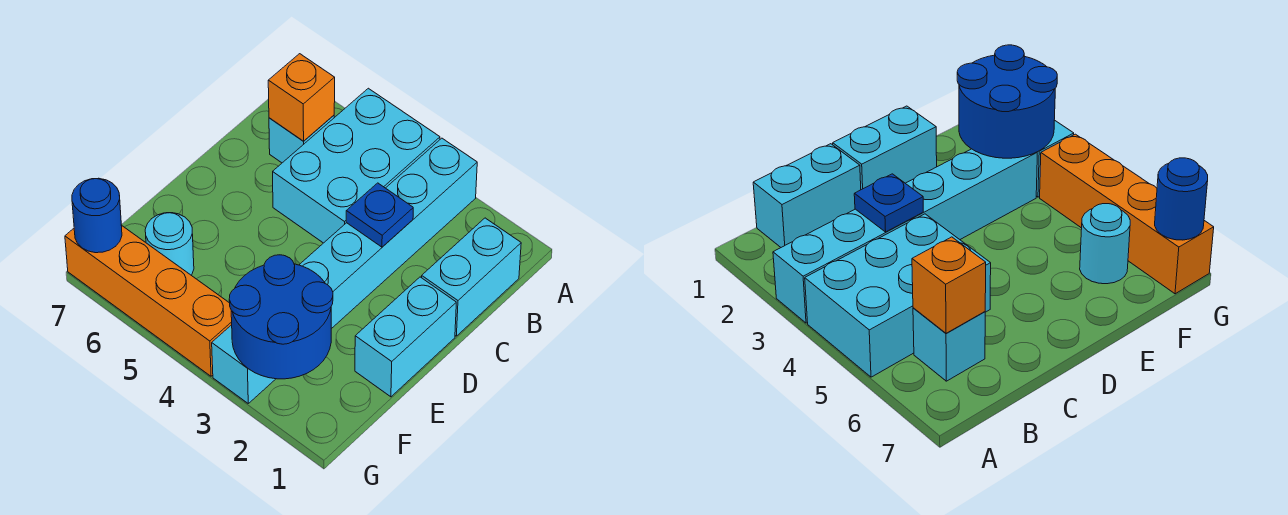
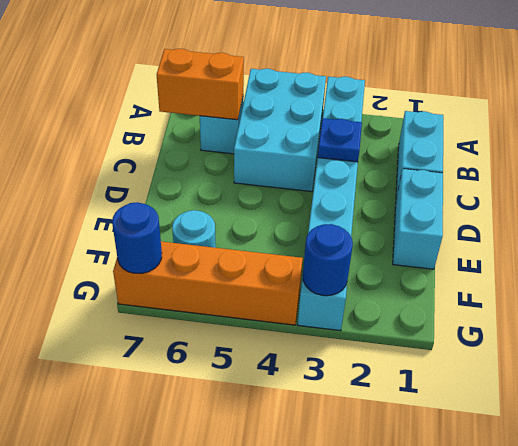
orange 1x1 brick [268,54,335,141] -> orange 1x2 brick [156,49,244,120]
blue 2x2 round brick [229,255,333,379] -> blue 1x1 round brick [303,224,353,296]

